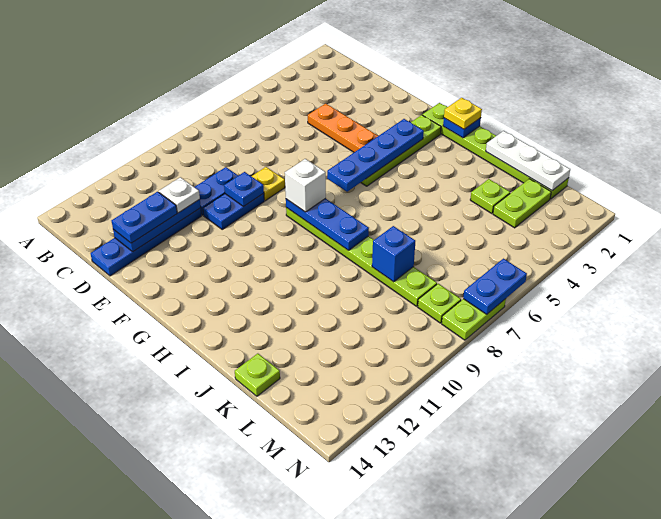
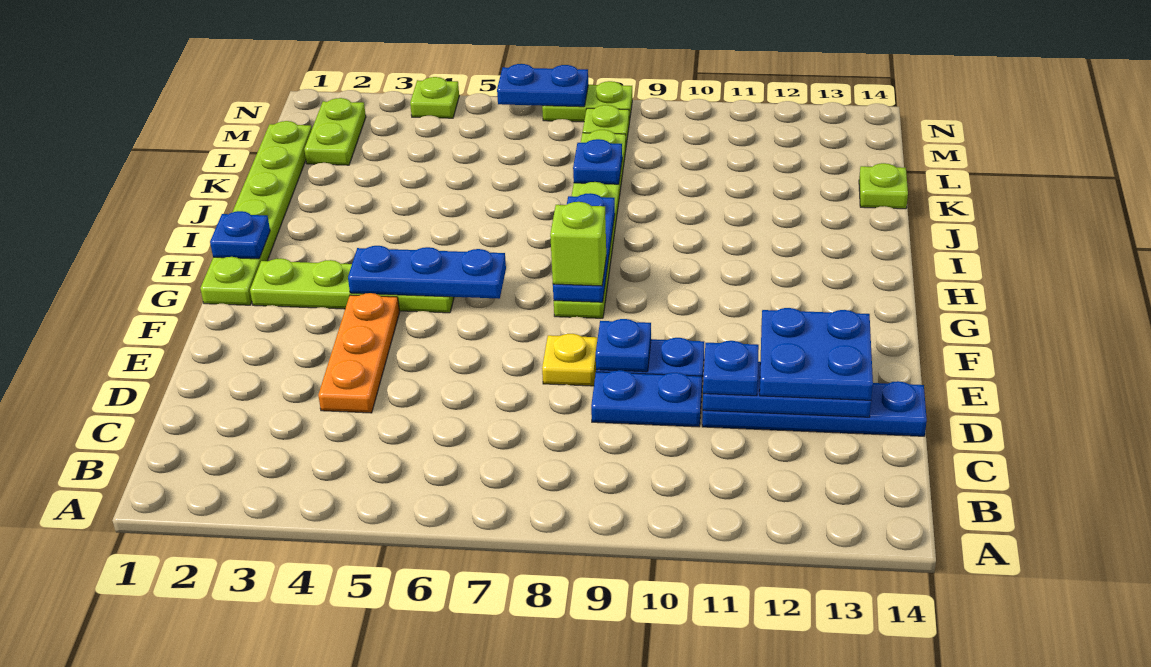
white 1x1 plate [159,177,200,213] -> blue 1x1 plate [703,341,759,396]
blue 1x2 plate [112,192,177,243] -> blue 2x2 plate [760,308,873,400]
blue 1x4 plate [327,119,424,192] -> blue 1x3 plate [348,246,506,299]
white 1x1 brick [285,159,326,212] -> lime 1x1 brick [550,202,606,286]
yellow 1x1 plate [444,98,482,129] -> none
white 1x3 plate [486,131,570,191] -> none
lime 1x1 plate [470,179,510,213] -> lime 1x1 plate moved to [410,77,459,118]
blue 1x1 brick [372,226,415,282] -> blue 1x1 plate [573,139,622,184]
lime 1x2 plate [493,179,551,228] -> lime 1x2 plate turned to [304,98,366,165]

